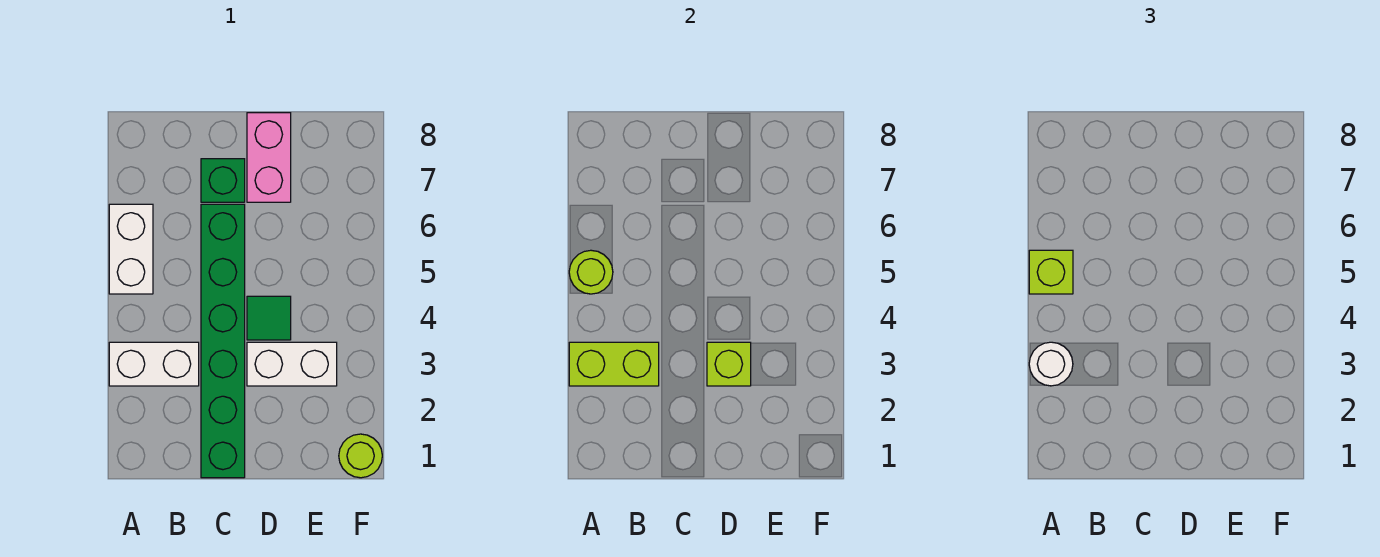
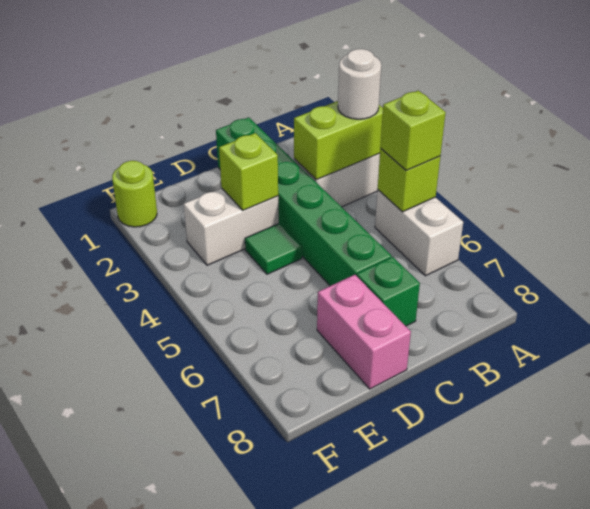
lime 1x1 round brick [569,250,613,294] -> lime 1x1 brick [378,149,440,212]

